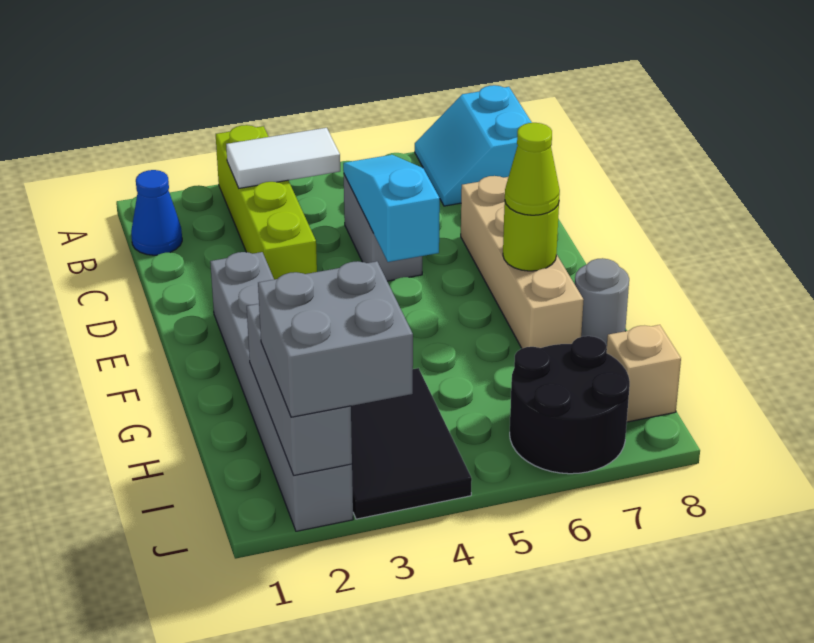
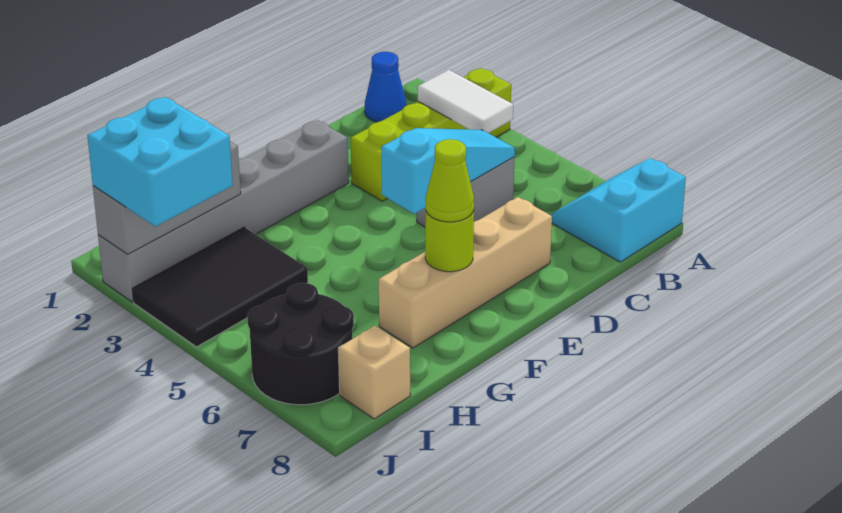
grey 1x1 round brick [575,258,629,345] -> none
grey 2x2 brick [258,261,413,417] -> cyan 2x2 brick [87,97,233,227]

